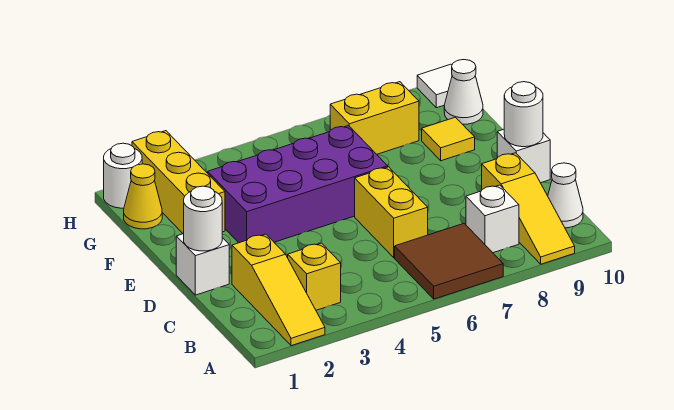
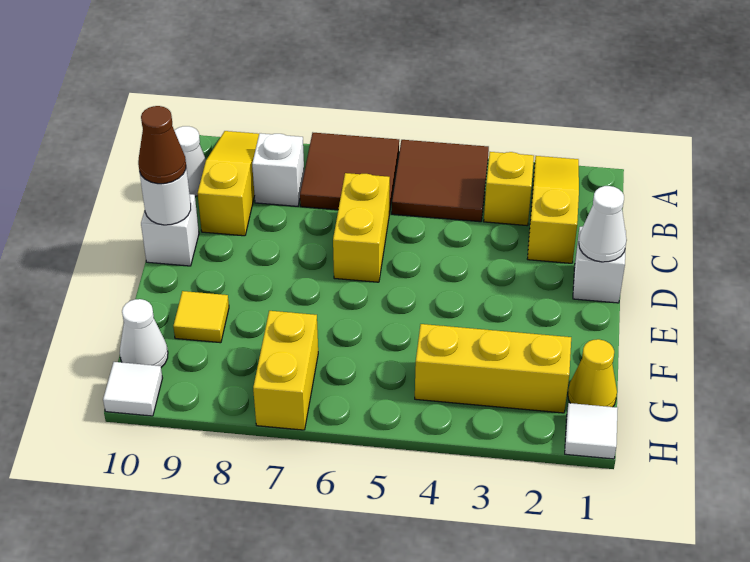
none -> brown 2x2 tile [392,140,489,222]
white 1x1 round brick [184,186,222,251] -> white 1x1 cone [579,186,627,262]
none -> brown 1x1 cone [138,106,186,184]
purple 2x4 brick [208,126,388,243] -> none
yellow 1x3 brick [132,131,225,234] -> yellow 1x3 brick turned to [415,324,571,413]
yellow 1x2 brick [330,82,419,154] -> yellow 1x2 brick turned to [253,311,318,430]
white 1x1 round brick [104,143,142,208] -> white 1x1 tile [565,403,618,459]

